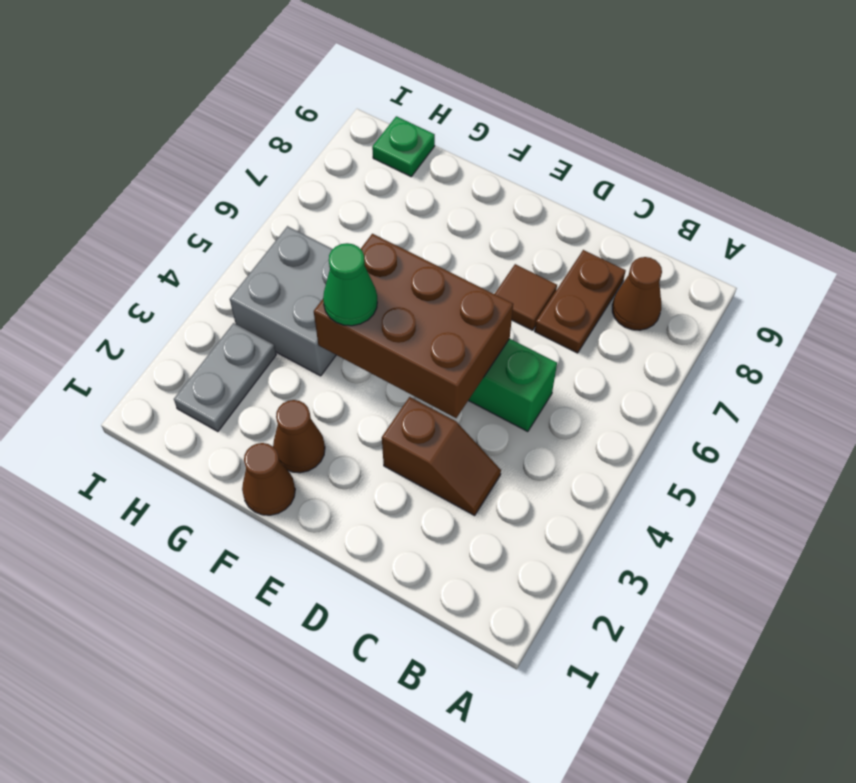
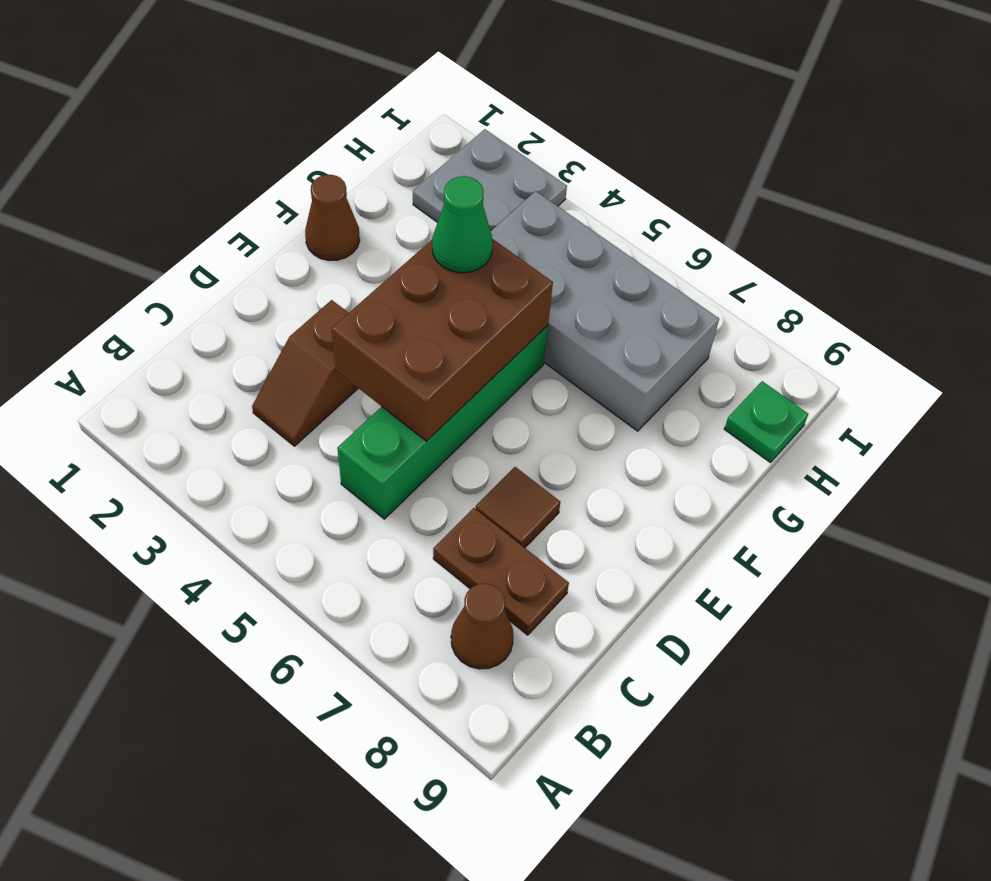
brown 1x1 cone [273,400,325,473] -> none
grey 2x2 brick [230,226,336,376] -> grey 2x4 brick [491,191,719,431]
grey 1x2 plate [174,323,276,431] -> grey 2x2 plate [413,129,567,231]

